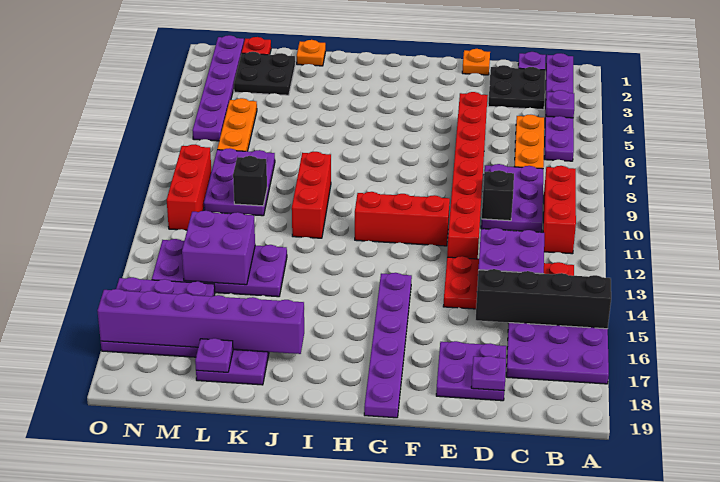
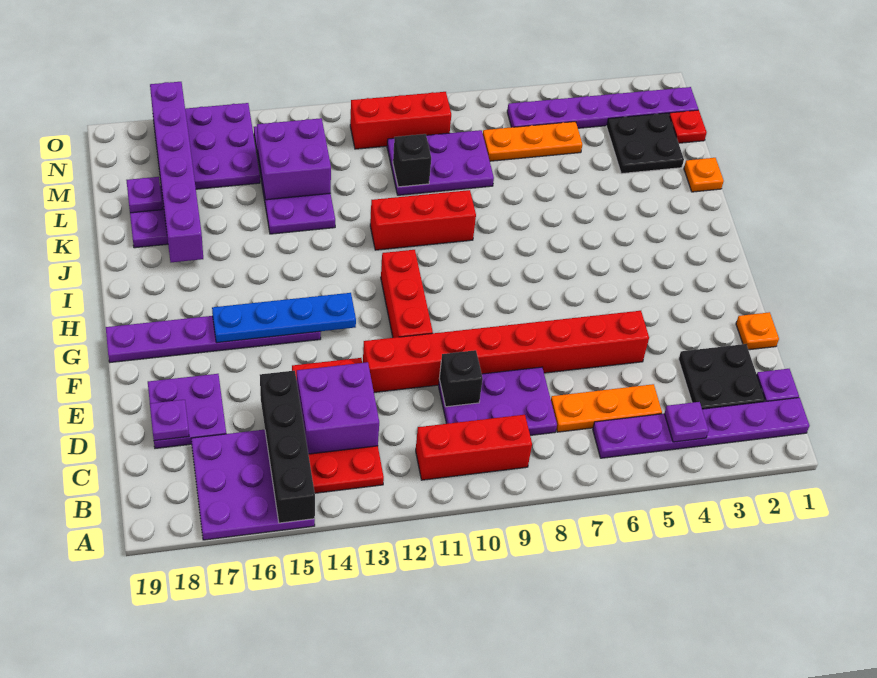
none -> blue 1x4 plate [212,293,356,343]

